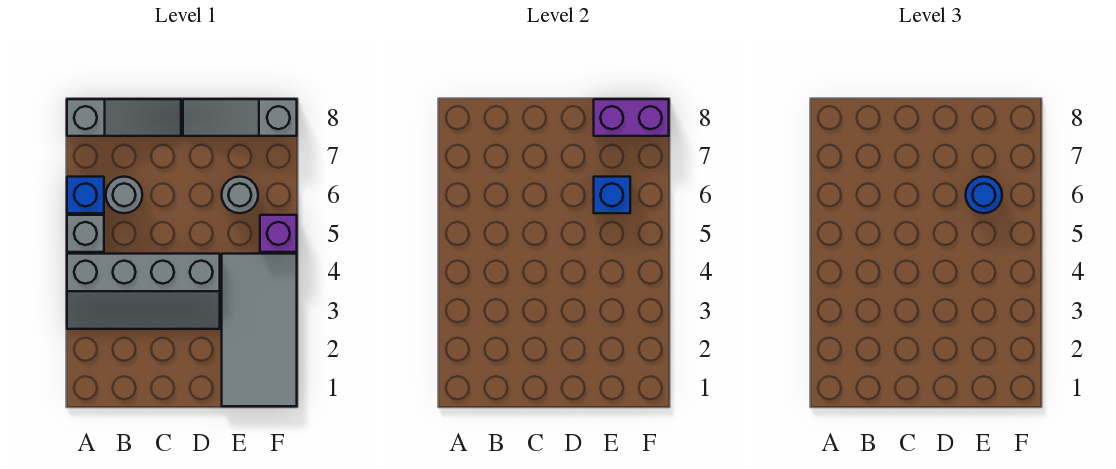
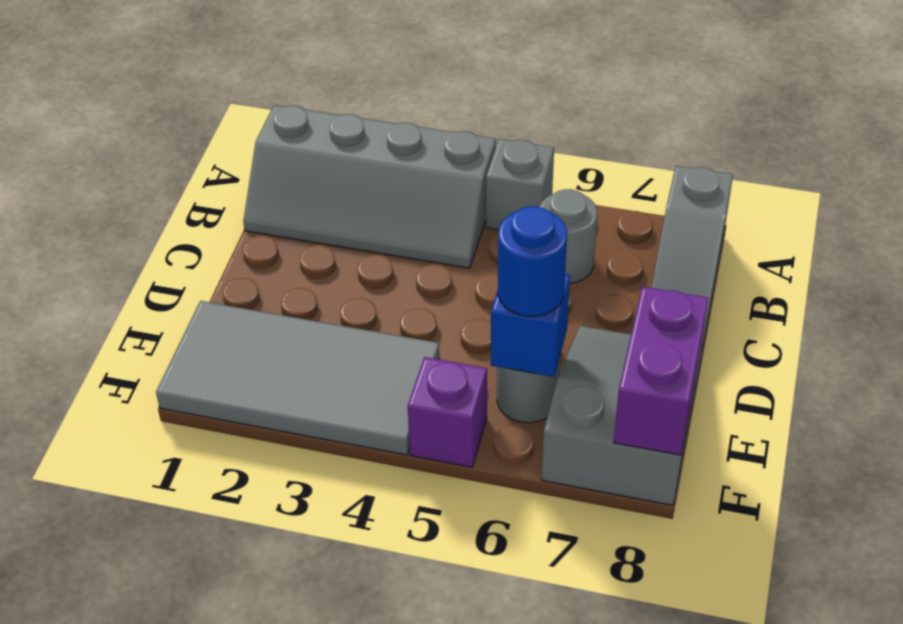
grey 2x4 slope [67,254,220,329] -> grey 2x4 slope turned to [243,105,496,268]
blue 1x1 brick [67,177,104,213] -> none
grey 1x3 slope [183,99,297,136] -> grey 2x3 slope [542,326,702,505]

